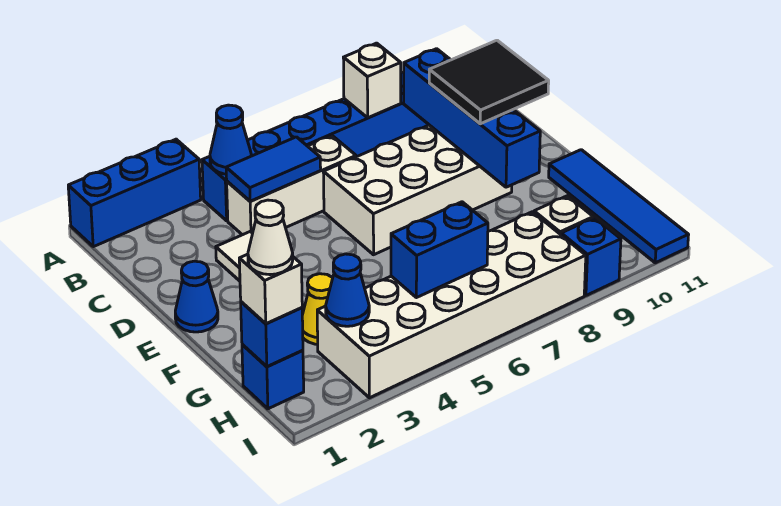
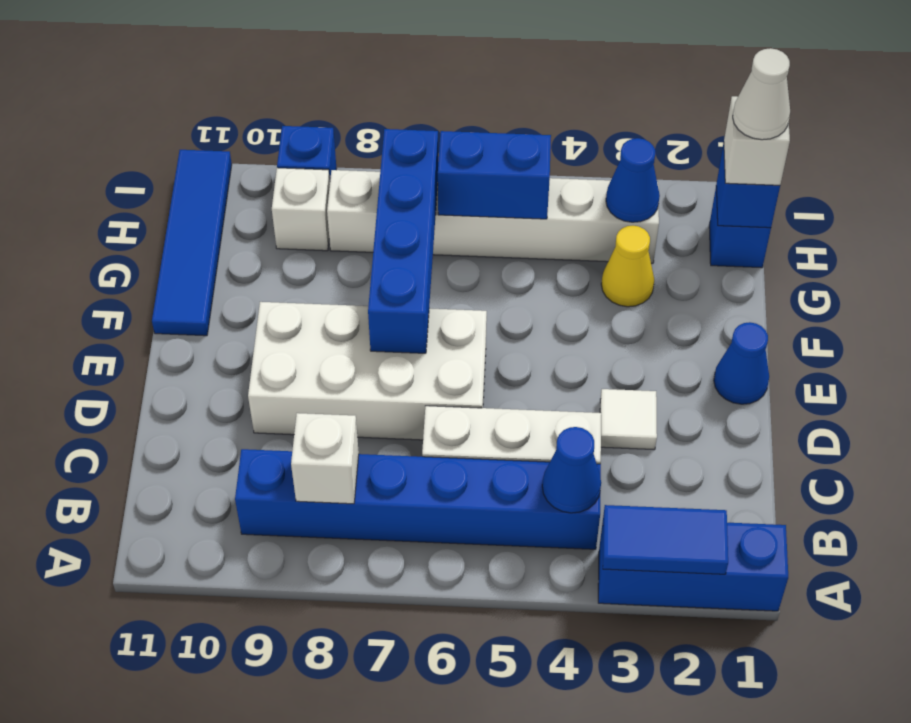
blue 1x2 tile [226,137,321,201] -> blue 1x2 tile moved to [603,505,728,574]
blue 1x4 brick [404,49,540,187] -> blue 1x4 brick moved to [368,129,438,353]
black 2x2 tile [429,40,549,124] -> none
white 2x6 brick [317,212,586,398] -> white 1x6 brick [327,170,659,263]

